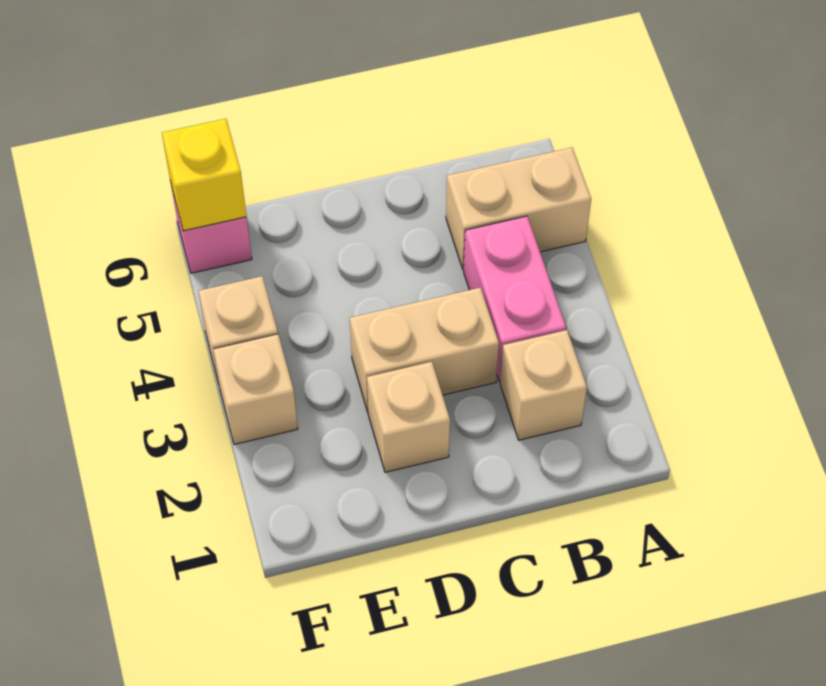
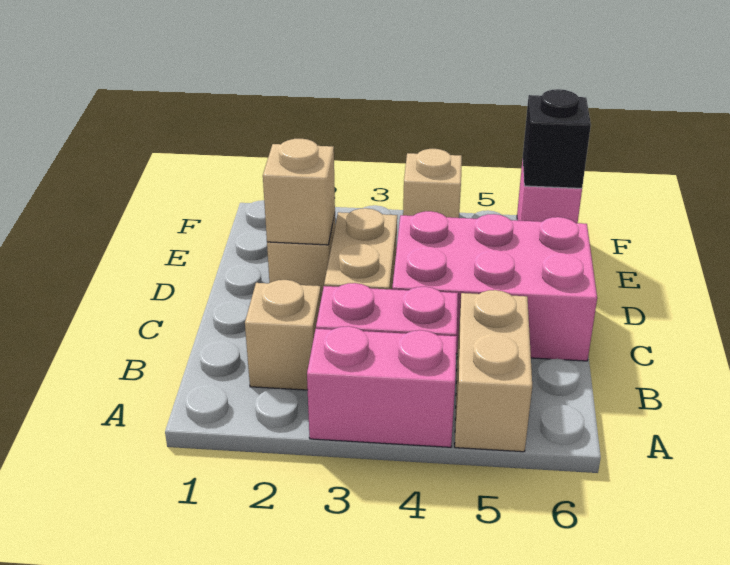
none -> pink 1x2 brick [307,326,457,447]
none -> pink 2x3 brick [392,211,597,361]
tan 1x1 brick [213,334,298,444] -> tan 1x1 brick moved to [263,139,335,245]
yellow 1x1 brick [162,119,246,231] -> black 1x1 brick [523,89,591,188]

